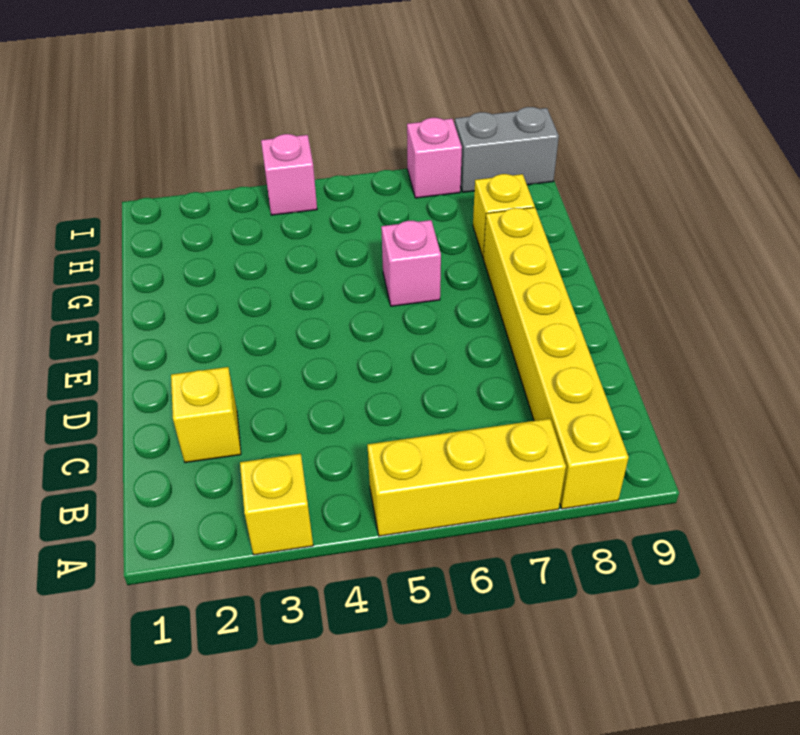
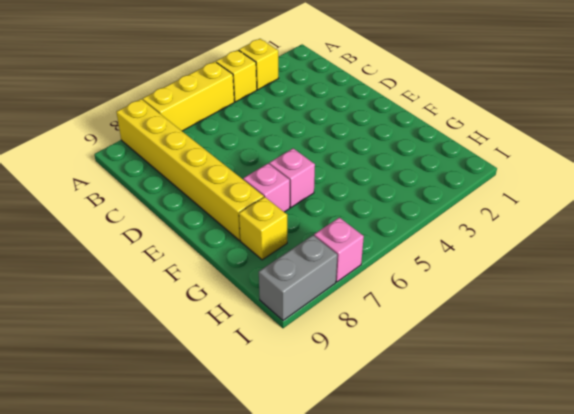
yellow 1x1 brick [171,367,241,463] -> yellow 1x1 brick moved to [216,50,257,102]
pink 1x1 brick [261,134,317,215] -> pink 1x1 brick moved to [243,164,290,212]

